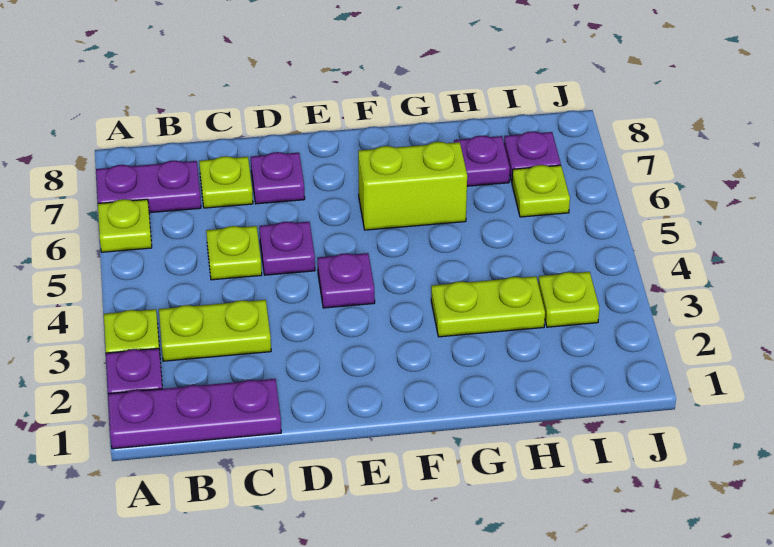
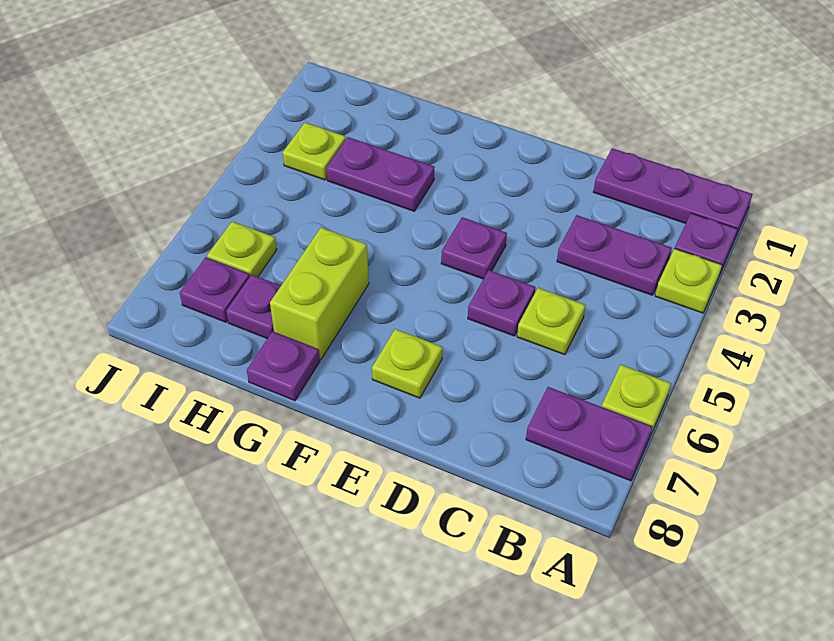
lime 1x2 plate [159,300,271,361] -> purple 1x2 plate [557,215,672,295]
lime 1x1 plate [199,156,253,208] -> lime 1x1 plate moved to [372,329,442,398]
purple 1x1 plate [251,152,305,204] -> purple 1x1 plate moved to [247,331,320,401]
lime 1x2 brick [358,142,467,230] -> lime 1x2 brick turned to [270,228,369,359]
lime 1x2 plate [431,276,545,337] -> purple 1x2 plate [326,137,435,211]

